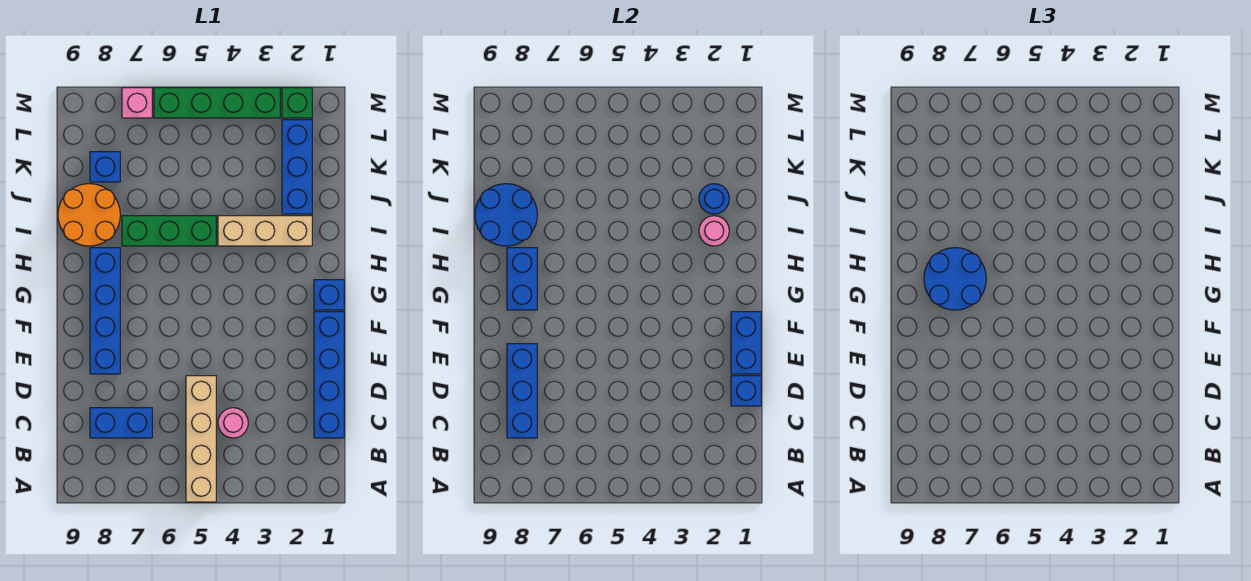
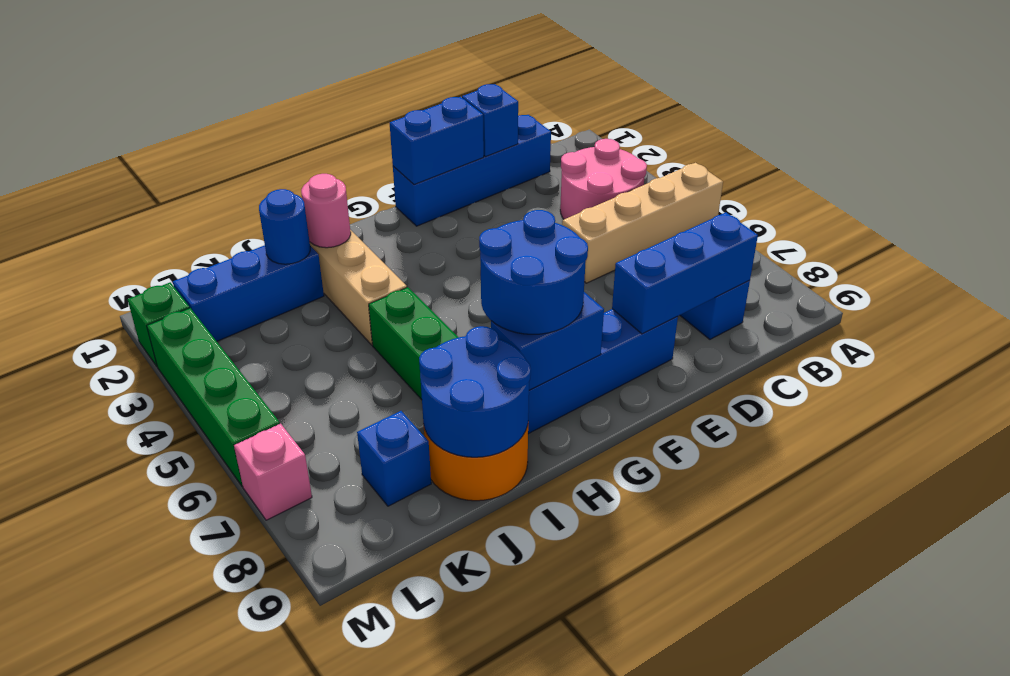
pink 1x1 round brick [218,408,248,438] -> pink 2x2 round brick [560,139,647,219]
blue 1x1 brick [314,280,344,310] -> none

